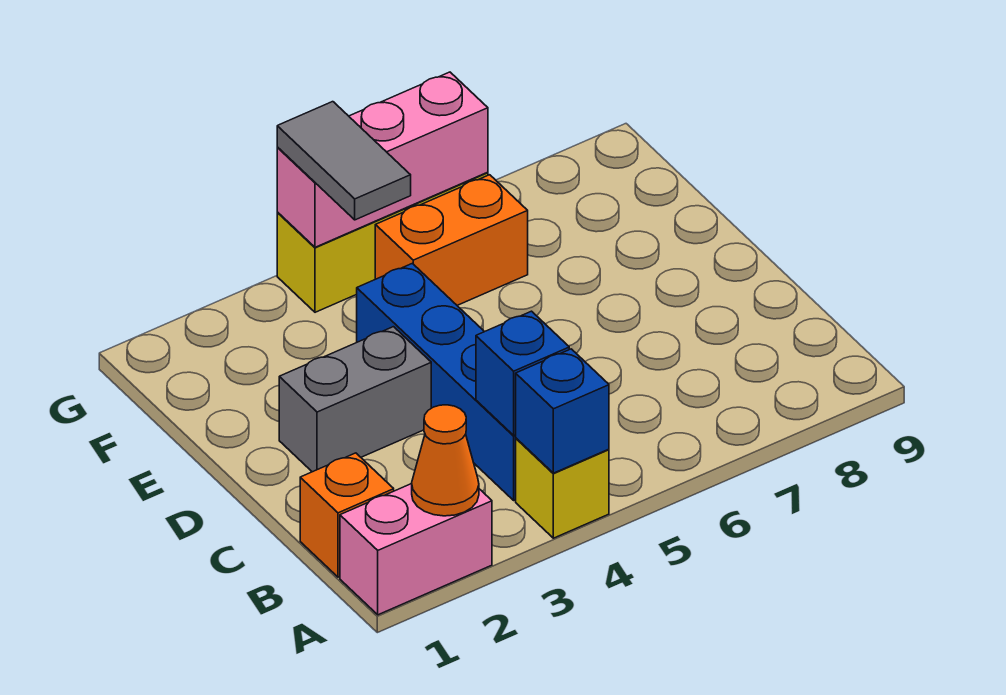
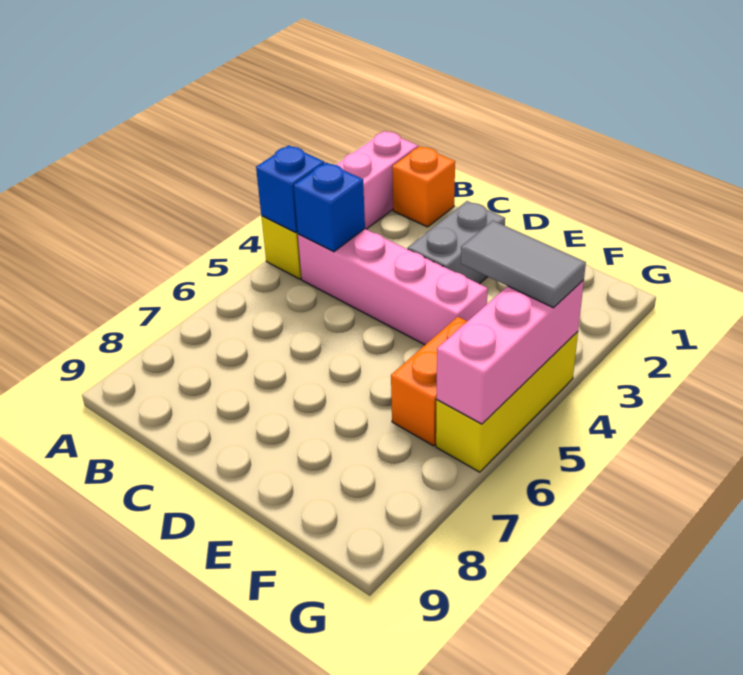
orange 1x1 cone [412,405,479,516] -> none
blue 1x4 brick [357,263,516,500] -> pink 1x4 brick [298,229,488,345]

